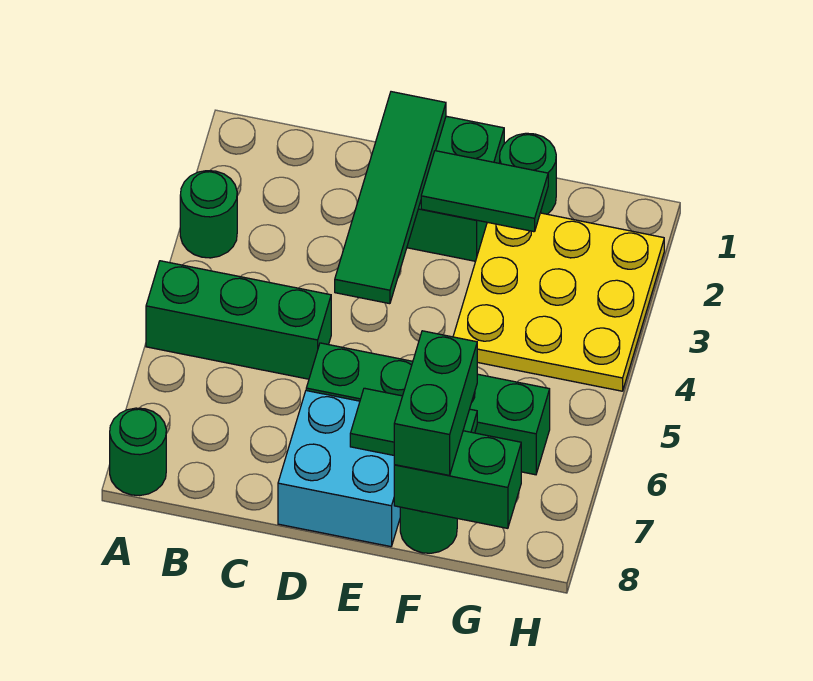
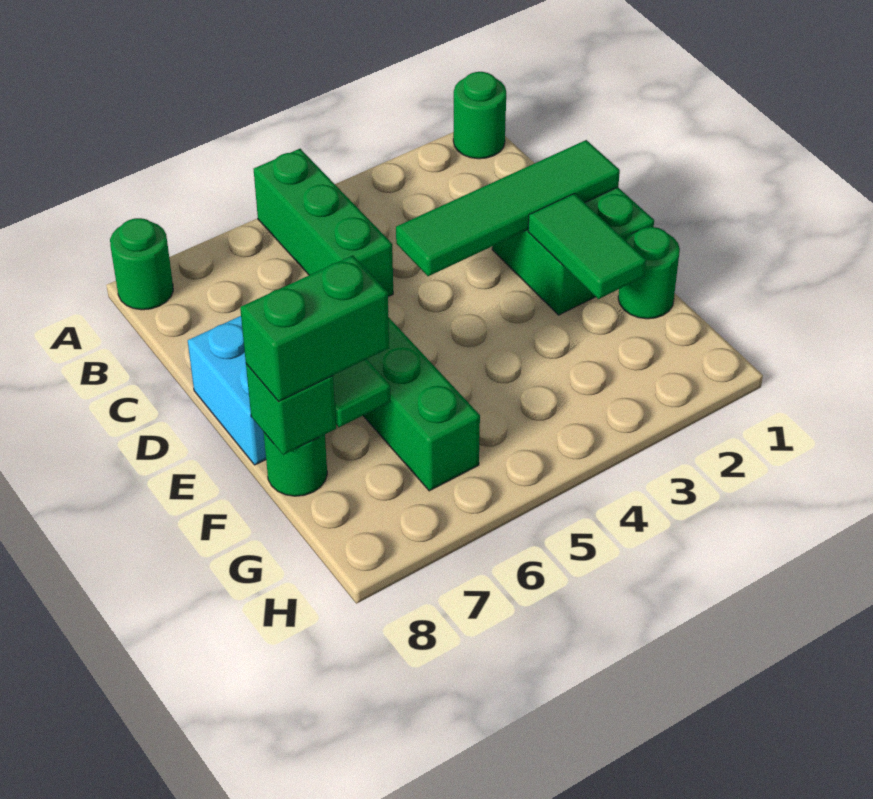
green 1x1 round brick [180,171,237,258] -> green 1x1 round brick moved to [453,72,506,159]
yellow 3x3 plate [453,213,664,391] -> none
green 1x2 brick [394,431,521,528] -> green 1x1 brick [246,364,336,455]

